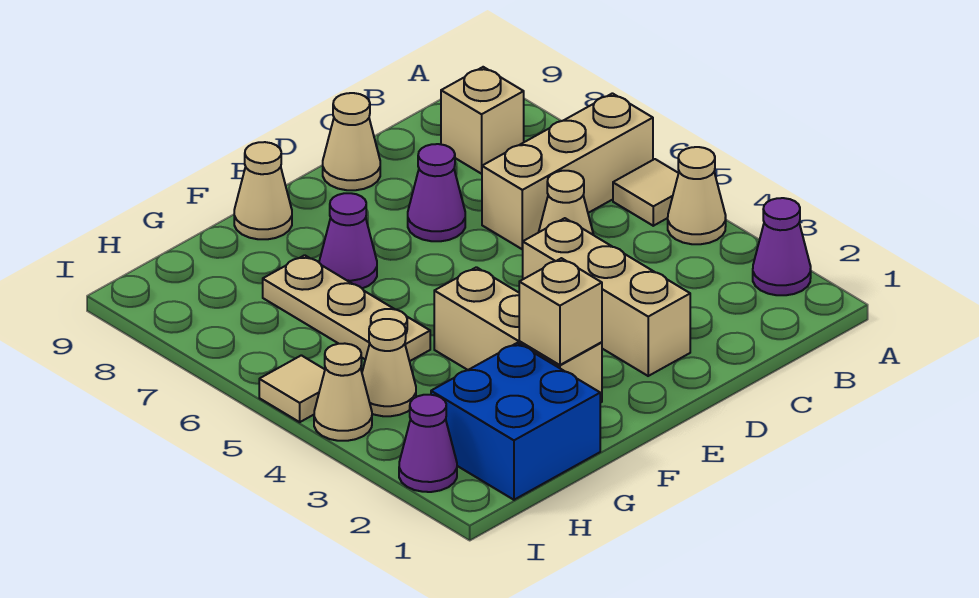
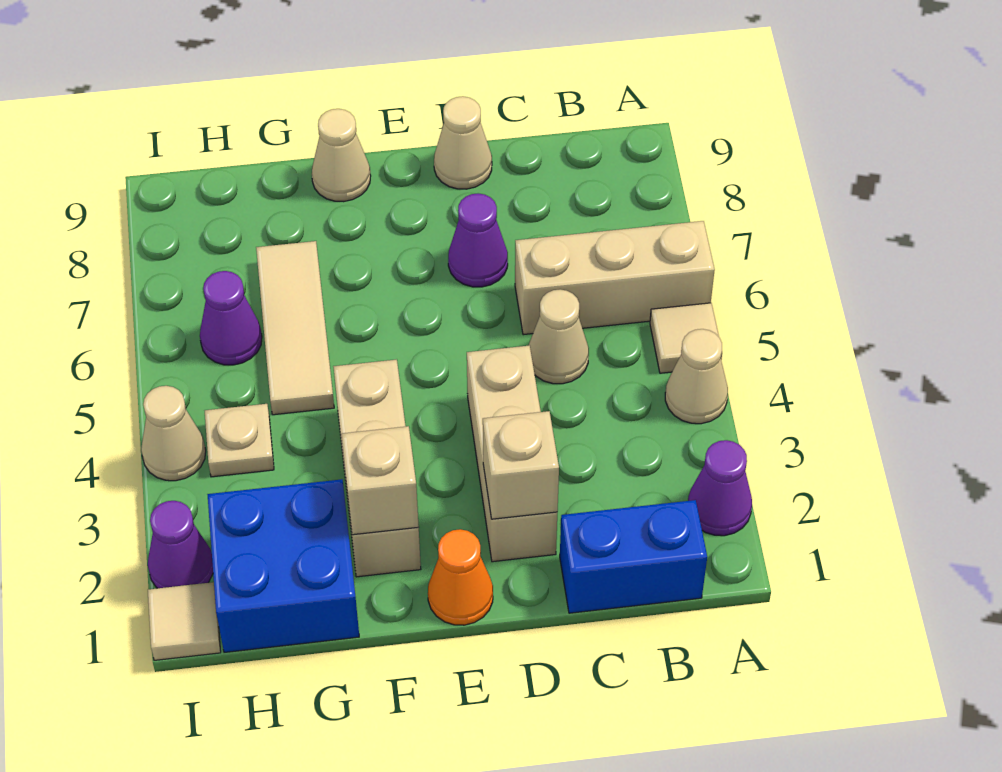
none -> blue 1x2 brick [560,500,707,613]
tan 1x1 brick [441,67,524,174] -> tan 1x1 brick moved to [483,411,559,519]
none -> orange 1x1 cone [428,529,493,625]
purple 1x1 cone [319,193,377,288] -> purple 1x1 cone moved to [200,271,262,365]
tan 1x3 plate [263,255,430,361] -> tan 1x3 tile [256,241,334,415]
tan 1x1 cone [362,319,416,416] -> tan 1x1 plate [205,404,274,477]
tan 1x1 tile [259,355,325,422] -> tan 1x1 tile moved to [148,582,221,660]

